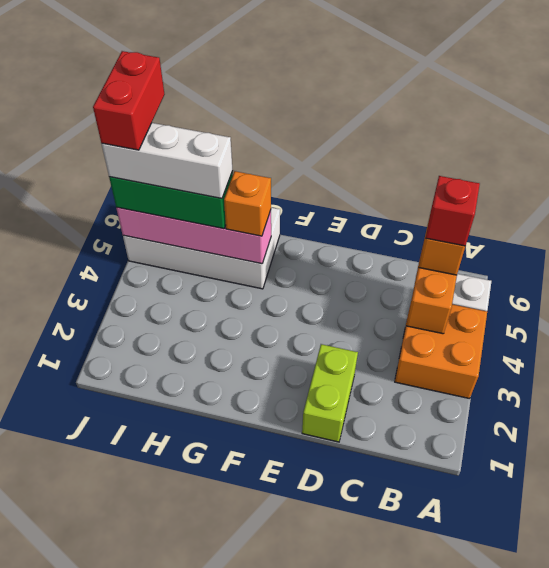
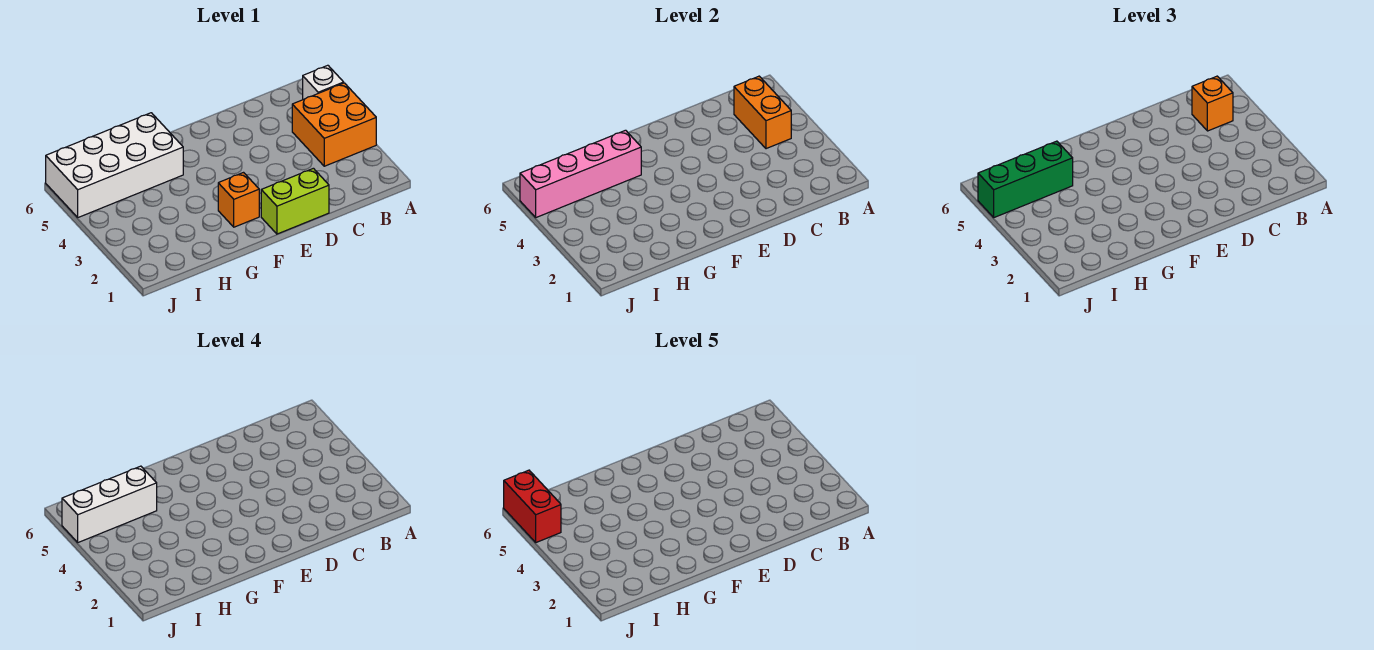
red 1x1 brick [426,176,480,246] -> none
lime 1x2 brick [302,344,358,442] -> lime 1x2 brick turned to [261,168,329,234]
orange 1x1 brick [224,171,271,236] -> orange 1x1 brick moved to [218,173,259,227]

